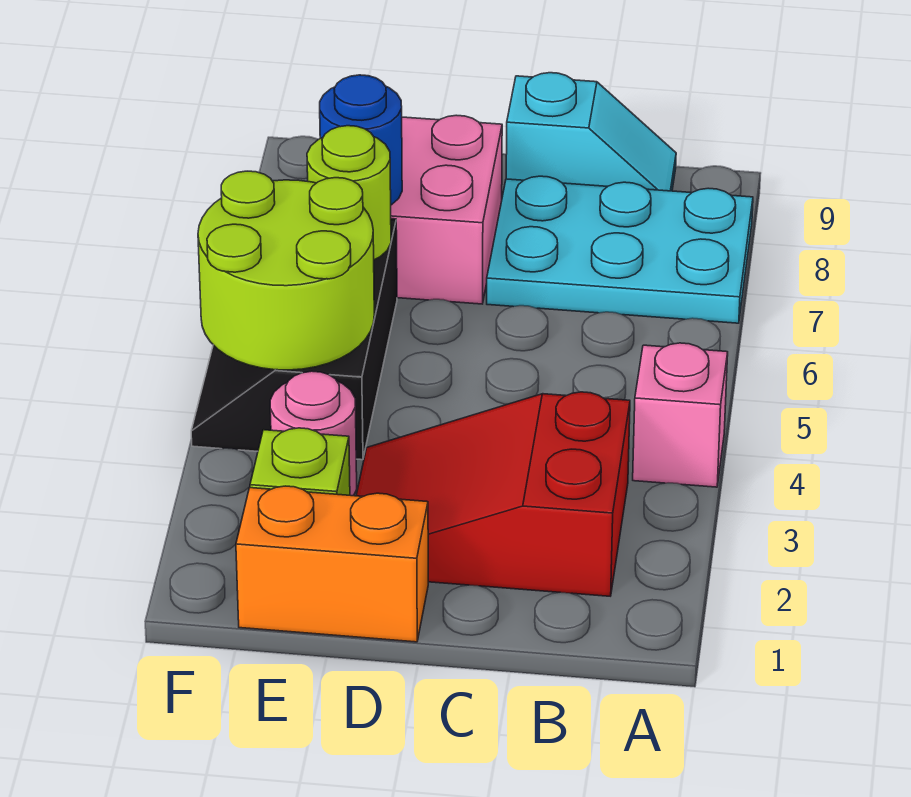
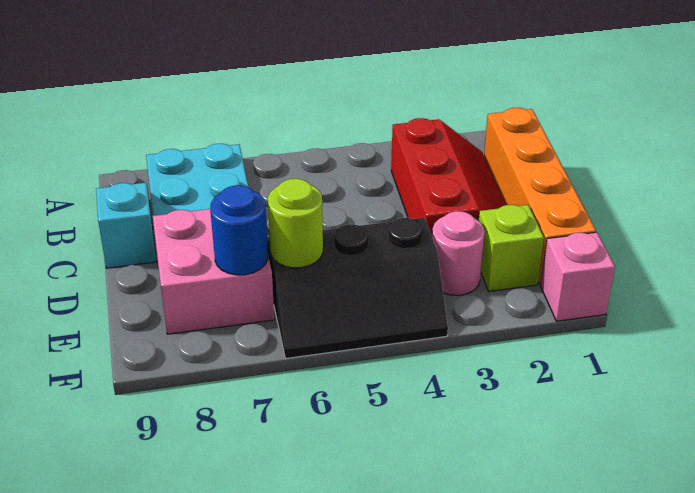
pink 1x1 brick [633,343,728,487] -> pink 1x1 brick moved to [541,232,615,321]
red 2x3 slope [356,392,630,596] -> red 2x3 slope turned to [391,118,506,236]
orange 1x2 brick [236,486,428,642] -> orange 1x4 brick [484,108,596,285]
lime 2x2 round brick [198,171,374,370] -> none

